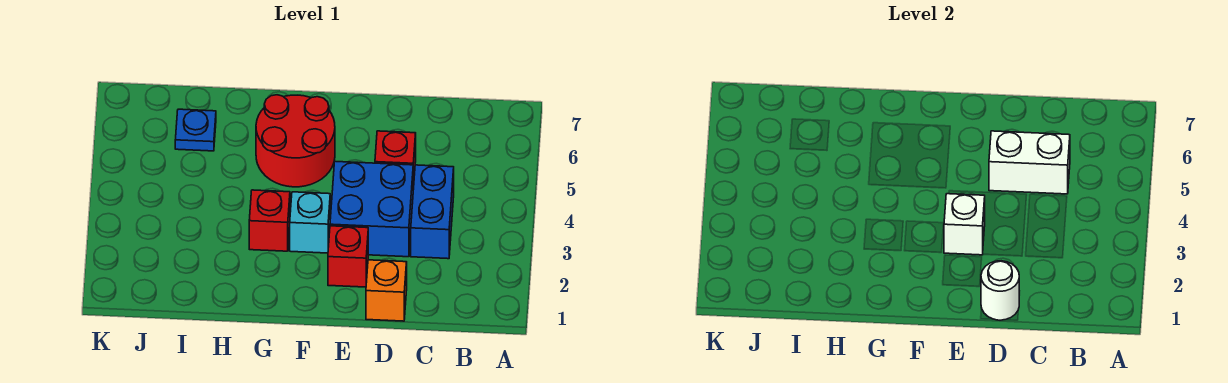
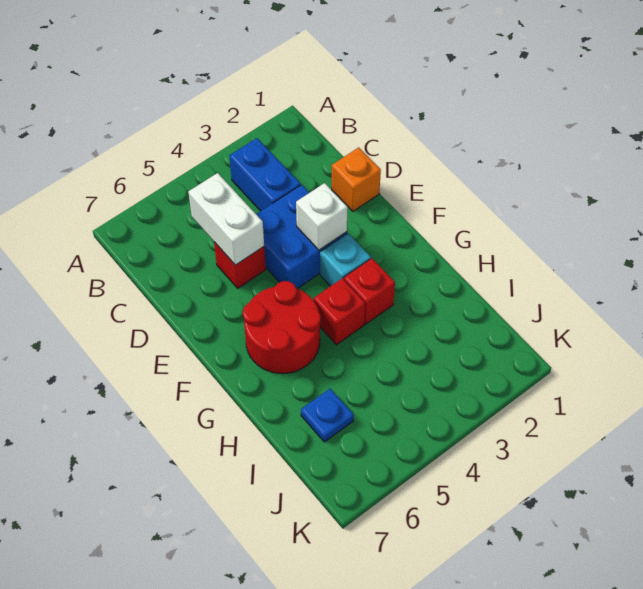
blue 1x2 brick [411,165,454,259] -> blue 1x2 brick turned to [230,138,301,211]
white 1x1 round brick [981,261,1019,320] -> none
red 1x1 brick [328,226,368,287] -> red 1x1 brick moved to [314,278,365,345]

